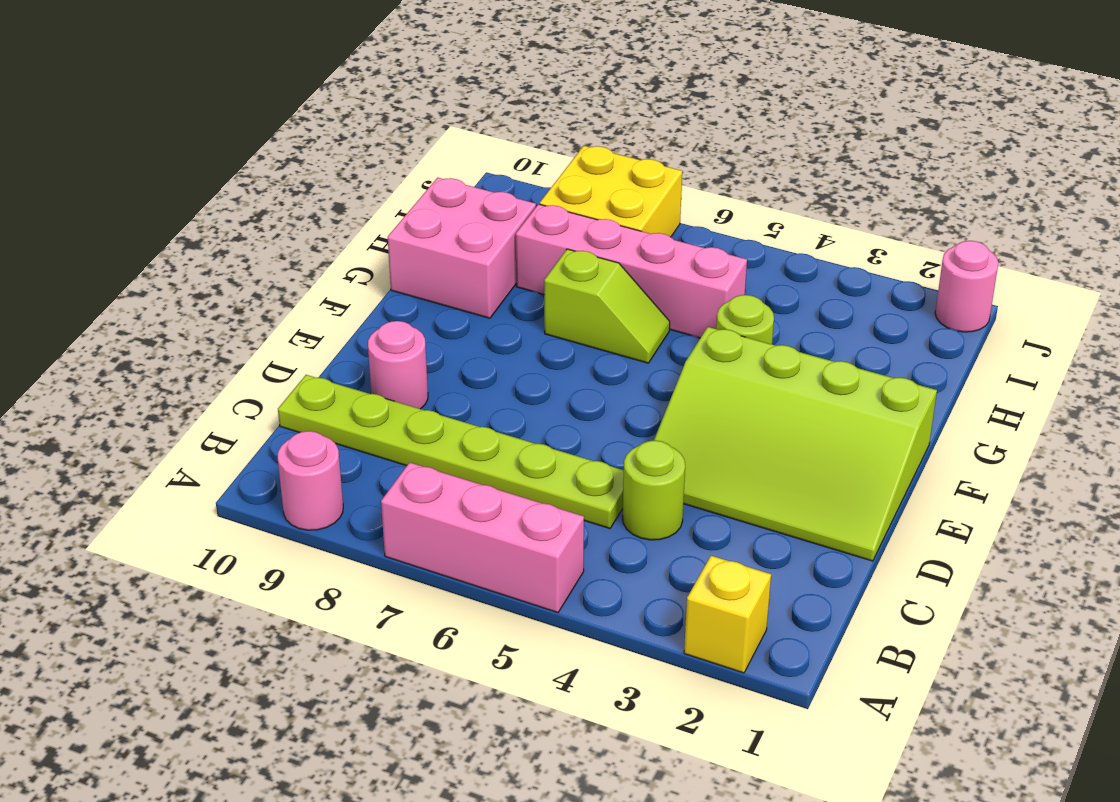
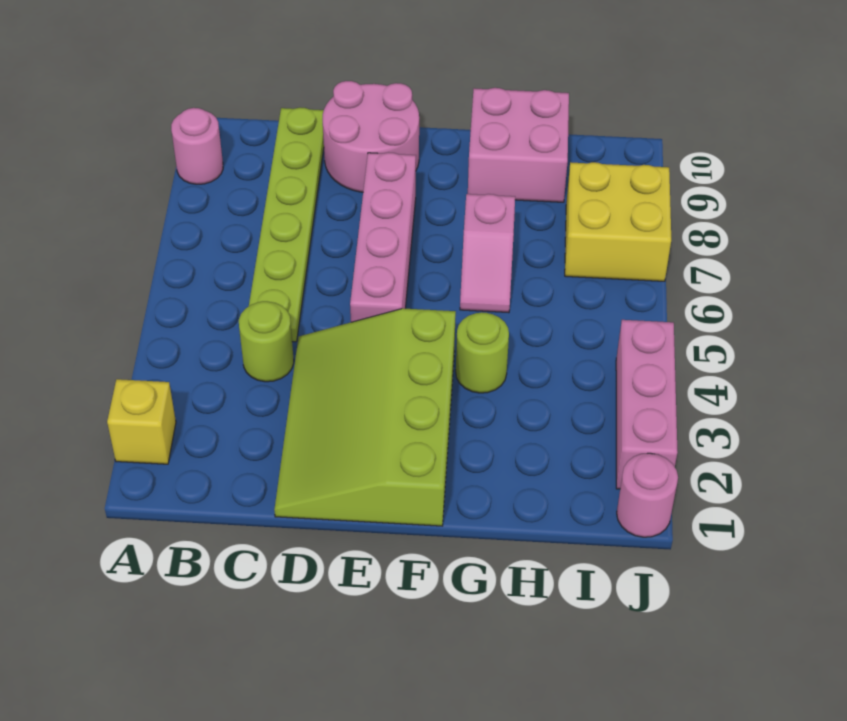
pink 1x3 brick [381,462,584,613] -> pink 1x3 brick moved to [616,320,678,489]
pink 1x1 round brick [368,321,428,409] -> pink 2x2 round brick [322,81,419,192]
lime 1x2 slope [544,249,670,363] -> pink 1x2 slope [460,194,515,313]
pink 1x4 brick [516,204,747,338] -> pink 1x4 brick moved to [350,153,416,322]

